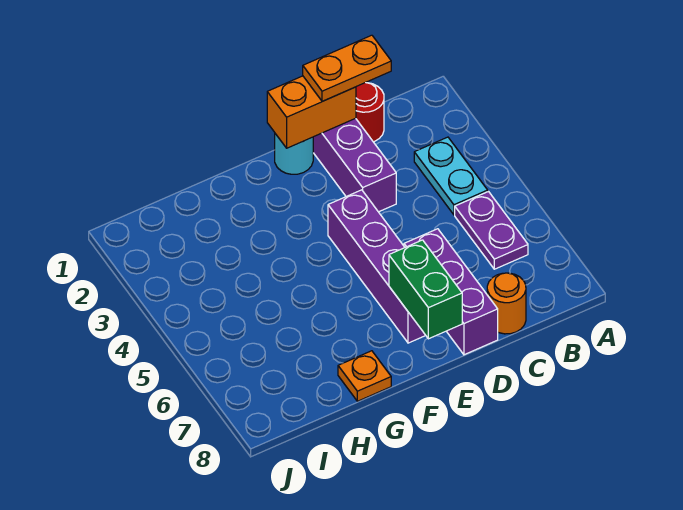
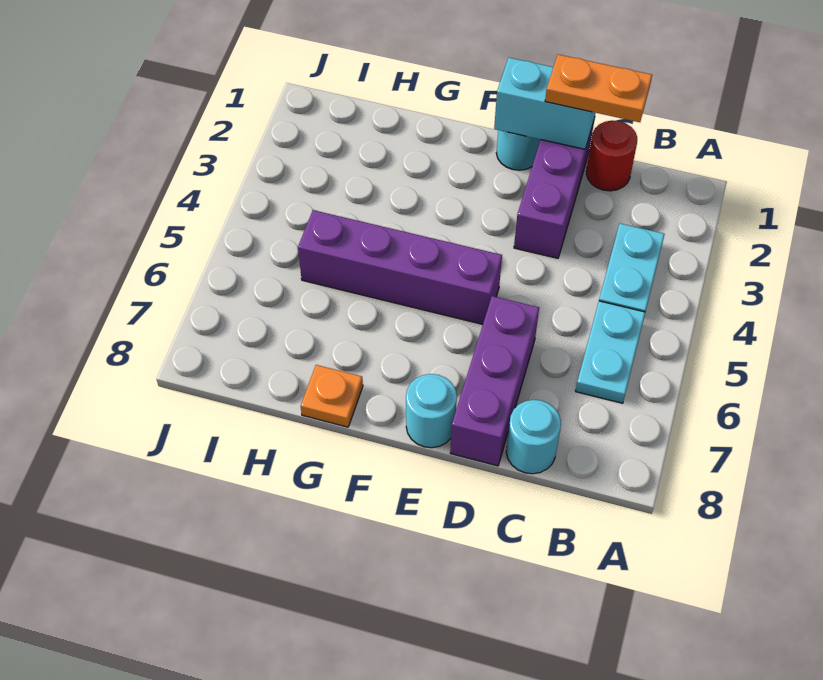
purple 1x2 plate [455,192,528,269] -> cyan 1x2 plate [576,301,645,403]
orange 1x1 round brick [487,273,526,334] -> cyan 1x1 round brick [506,400,561,474]
orange 1x2 brick [267,76,356,148] -> cyan 1x2 brick [494,58,595,149]
purple 1x4 brick [328,190,426,343] -> purple 1x4 brick turned to [298,210,502,324]
green 1x2 brick [389,240,462,339] -> none
none -> cyan 1x1 round brick [406,374,457,448]

